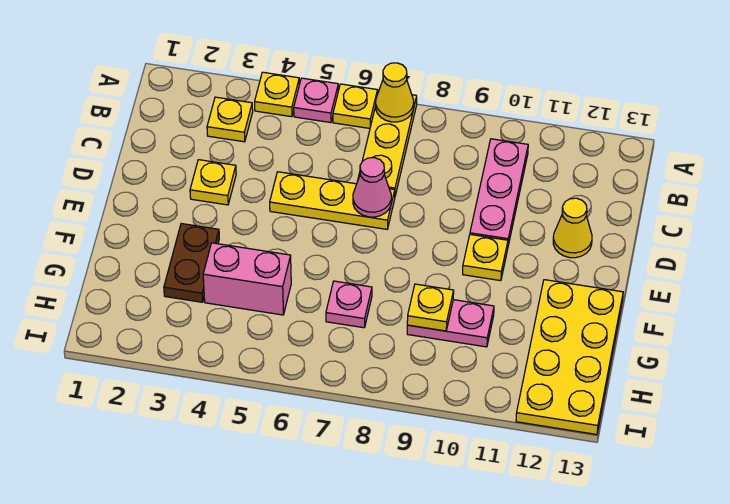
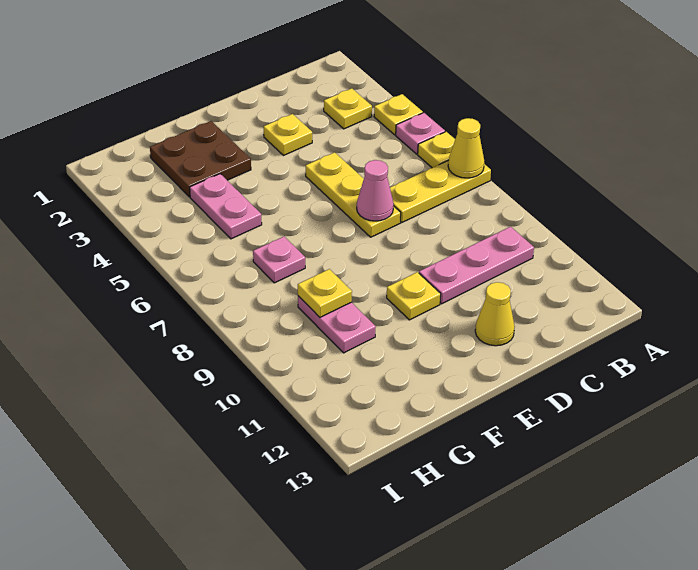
brown 1x2 plate [164,224,219,302] -> brown 2x2 plate [150,121,251,197]
yellow 2x4 plate [516,280,623,434] -> none
pink 1x2 brick [203,243,291,315] -> pink 1x2 plate [190,174,262,239]

